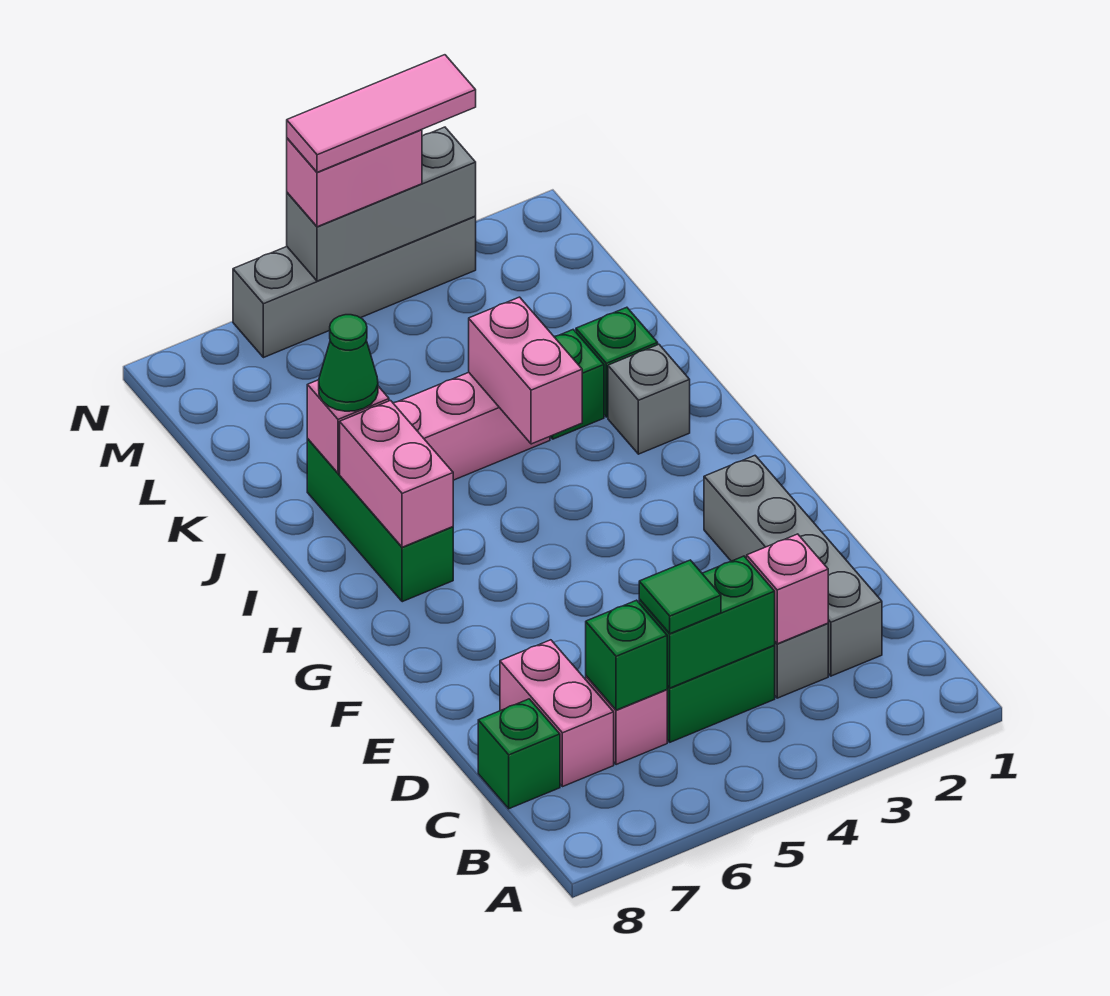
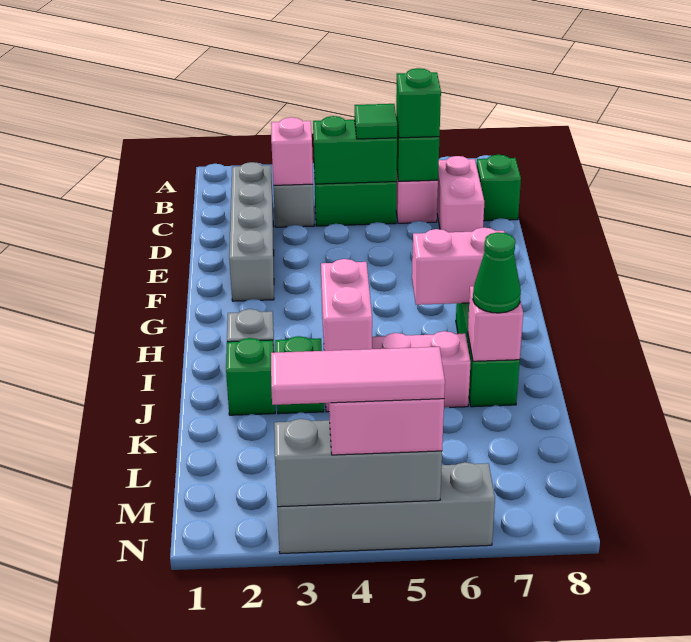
none -> green 1x1 brick [396,68,441,138]
pink 1x2 brick [340,401,453,547] -> pink 1x2 brick turned to [412,228,505,305]

